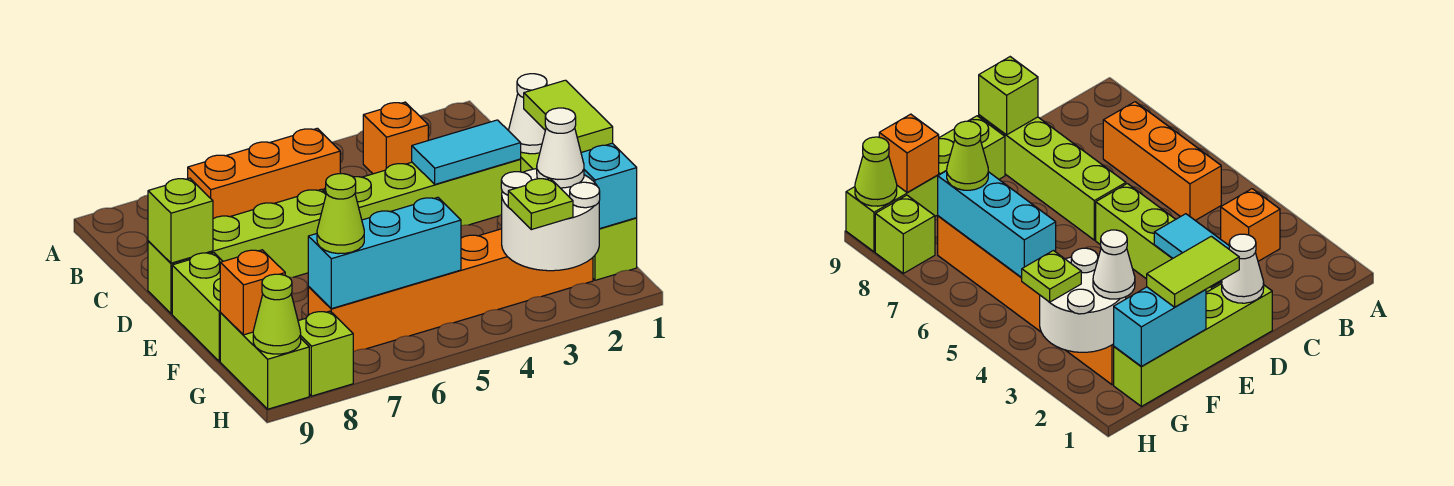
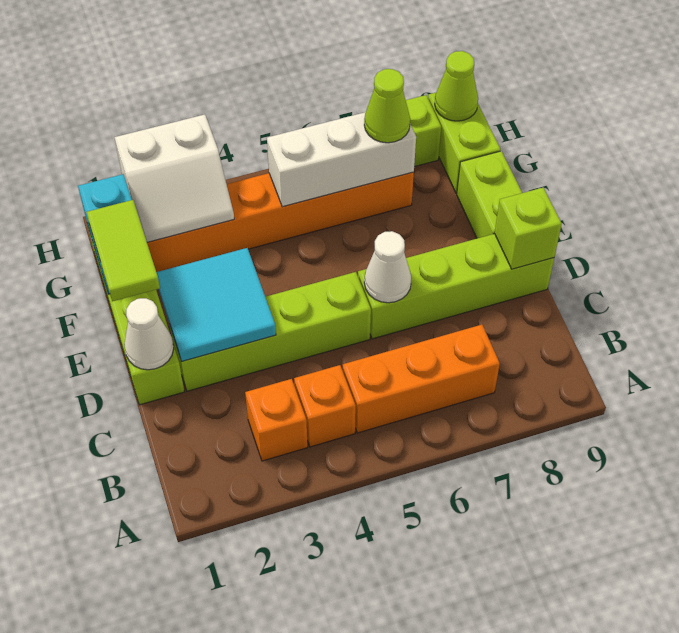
cyan 1x2 tile [412,120,521,184] -> cyan 2x2 tile [156,248,276,361]
white 2x2 round brick [501,169,600,271] -> white 2x2 slope [114,114,234,242]
white 1x1 cone [537,108,584,188] -> white 1x1 cone moved to [364,231,411,303]
cyan 1x3 brick [308,197,461,309] -> white 1x3 brick [267,112,416,207]
orange 1x1 brick [220,250,285,335] -> orange 1x1 brick moved to [294,365,356,447]
lime 1x1 plate [508,178,573,230] -> none

